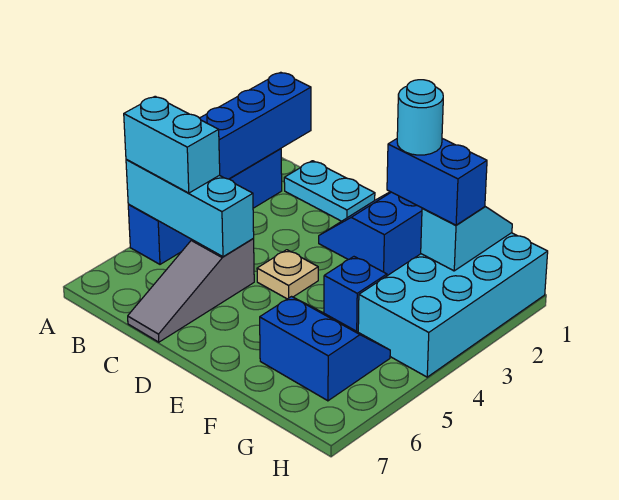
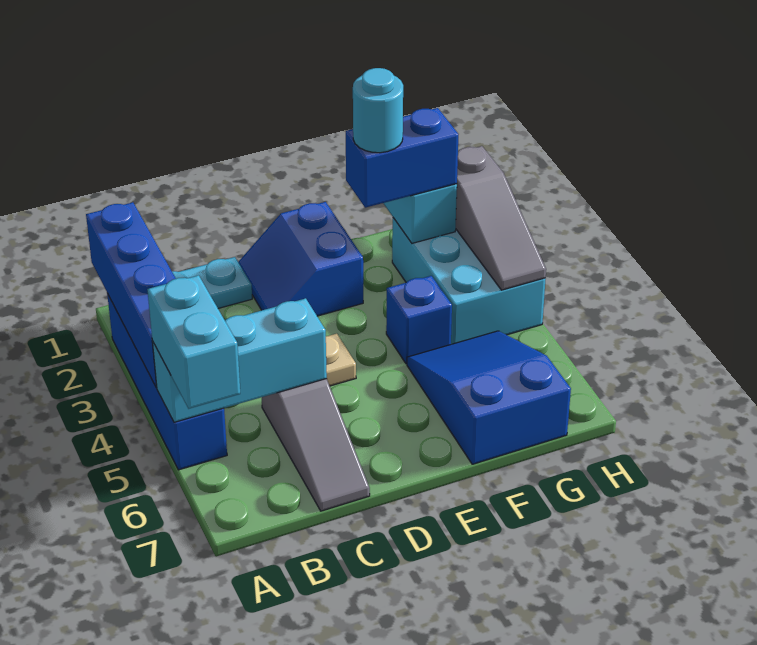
cyan 1x2 brick [124,96,220,193] -> cyan 1x2 brick turned to [147,275,240,409]
blue 2x2 slope [260,297,390,401] -> blue 2x3 slope [407,331,571,464]
cyan 2x4 brick [358,233,548,377] -> cyan 2x3 brick [392,218,546,344]
none -> grey 1x3 slope [456,146,546,290]

